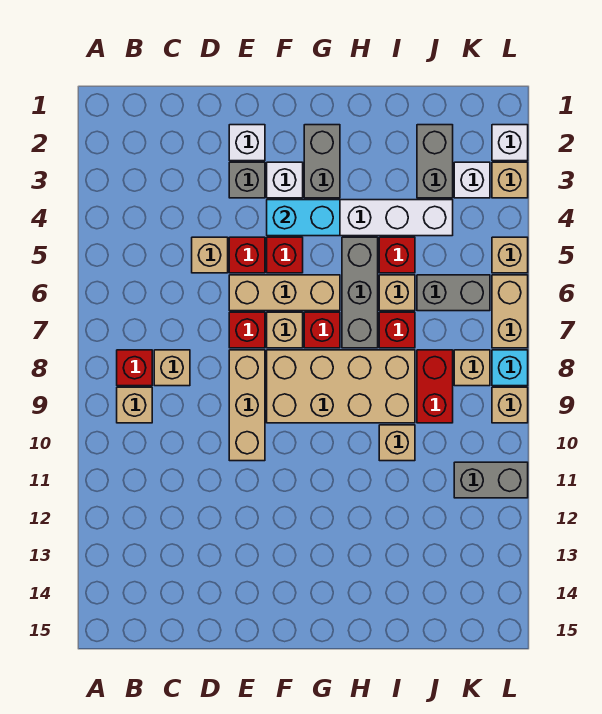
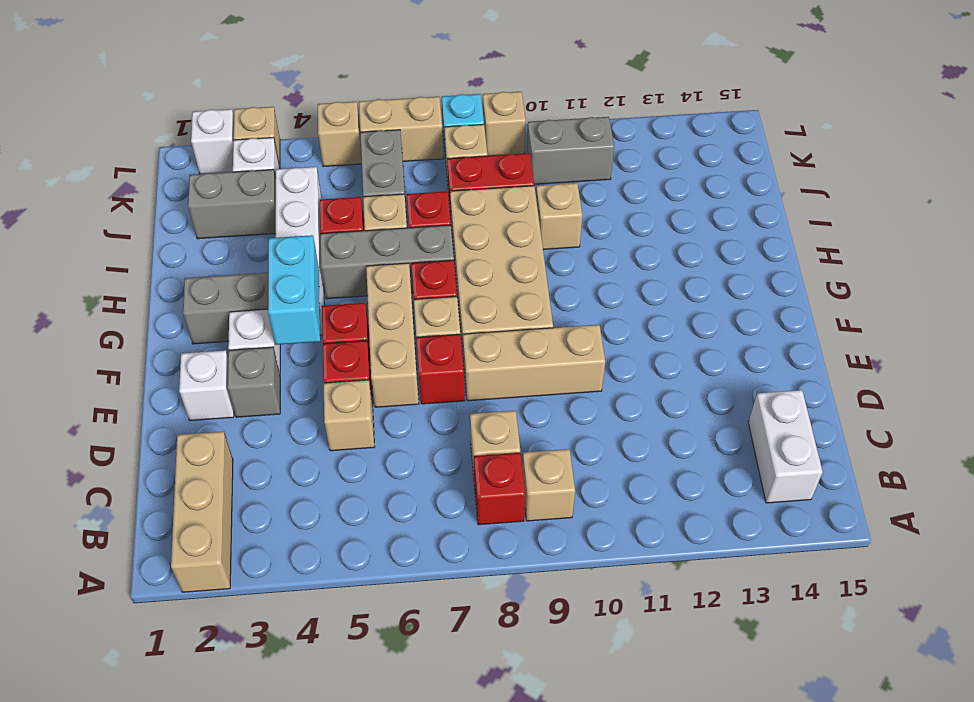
none -> tan 1x3 brick [171,431,233,592]
none -> white 1x2 brick [748,390,823,503]
grey 1x2 brick [454,462,528,498] -> grey 1x2 brick turned to [527,117,614,184]

